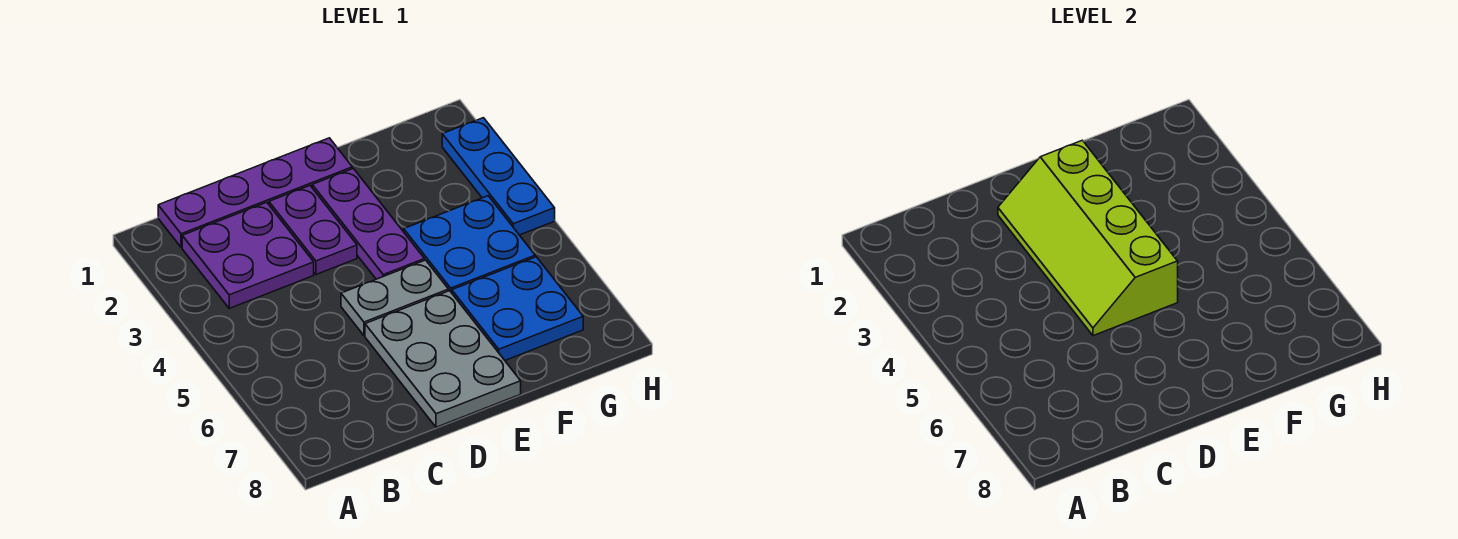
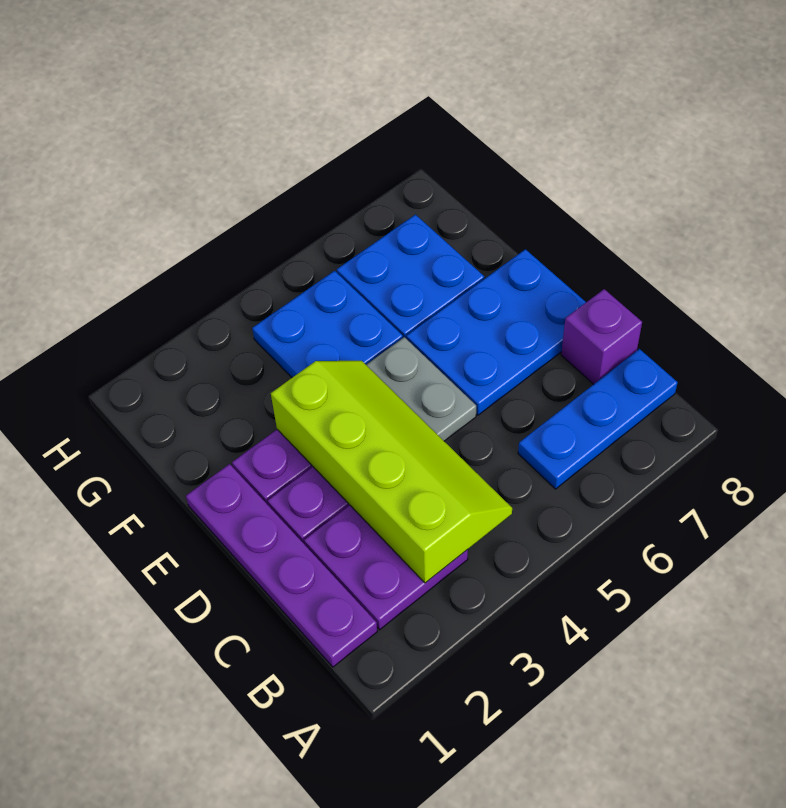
none -> purple 1x1 brick [561,289,642,384]
lime 2x4 slope [998,140,1178,336] -> lime 2x4 slope turned to [271,361,512,583]
grey 2x3 plate [365,291,521,427] -> blue 2x3 plate [406,249,586,415]
blue 1x3 plate [442,118,555,235] -> blue 1x3 plate moved to [518,349,678,489]

